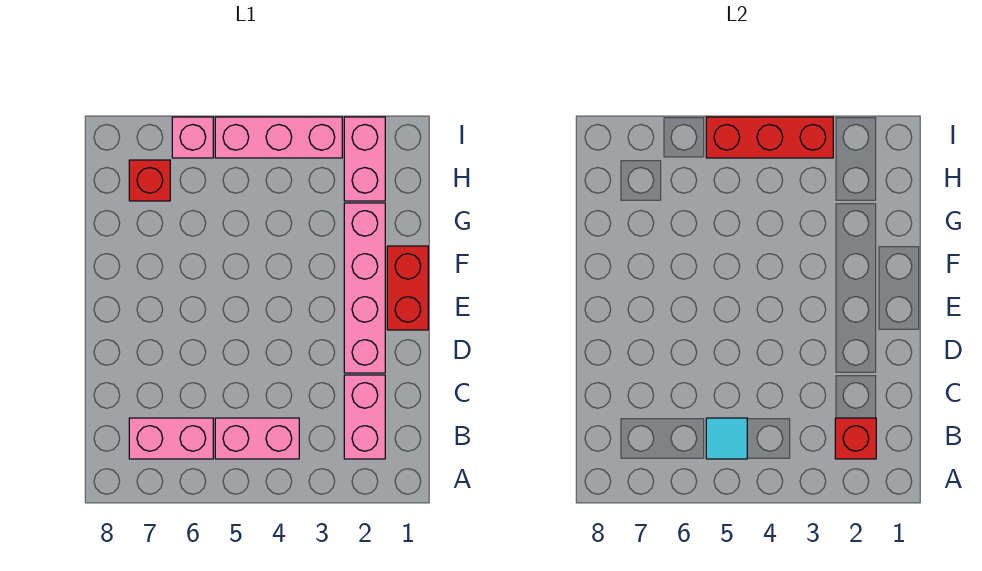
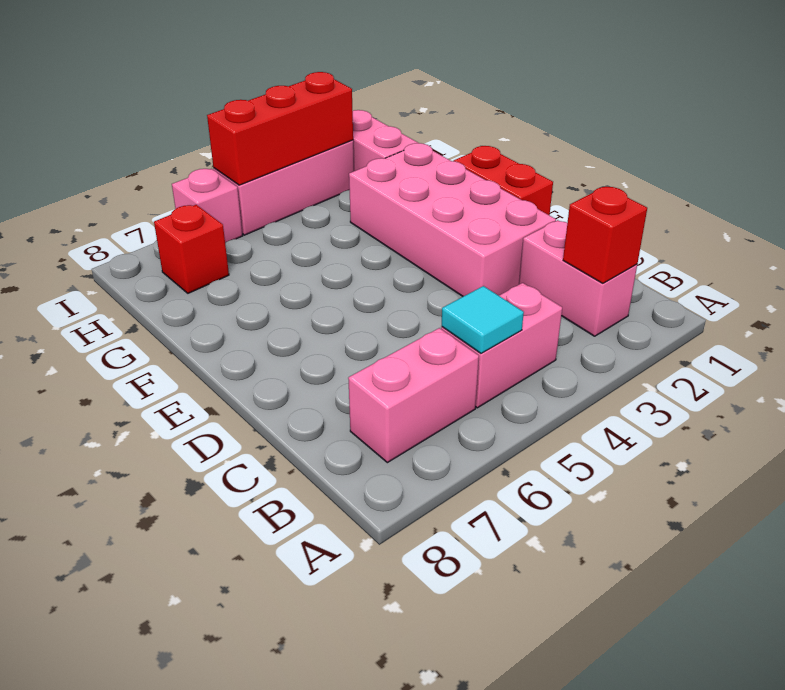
pink 1x4 brick [344,203,385,373] -> pink 2x4 brick [349,143,556,296]

